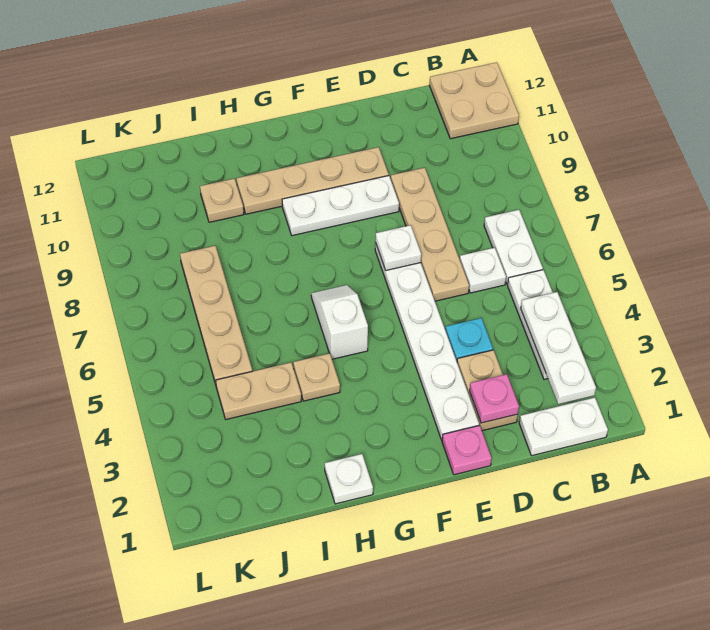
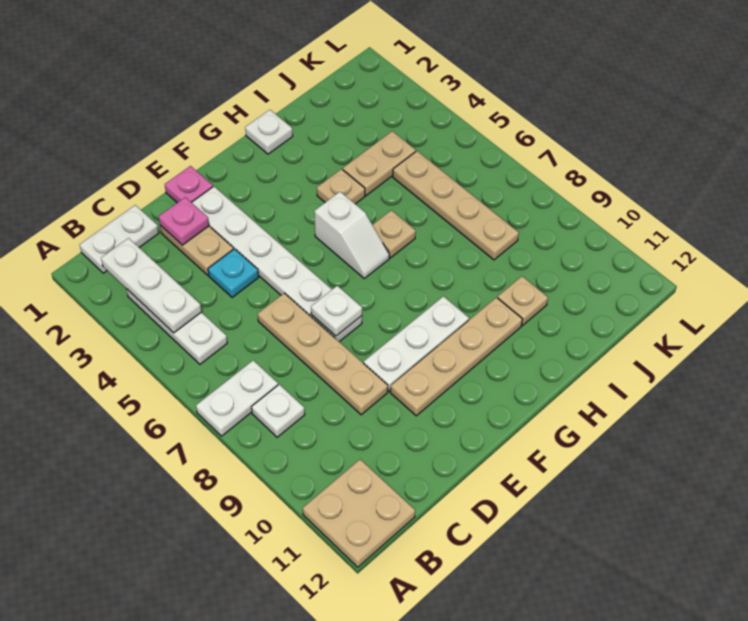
white 1x2 plate [484,210,543,285] -> white 1x2 plate turned to [196,360,278,436]
white 1x1 plate [460,248,506,293] -> white 1x1 plate moved to [252,384,305,437]
none -> tan 1x1 plate [373,210,416,258]

